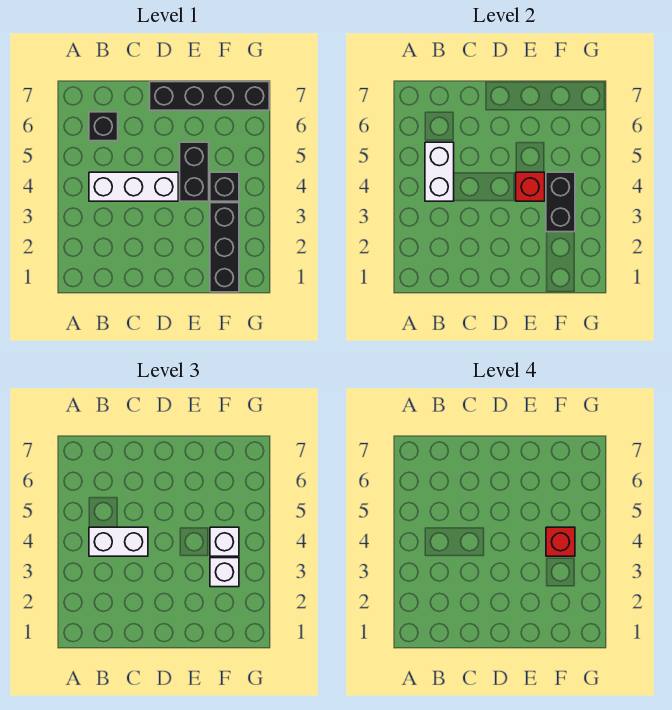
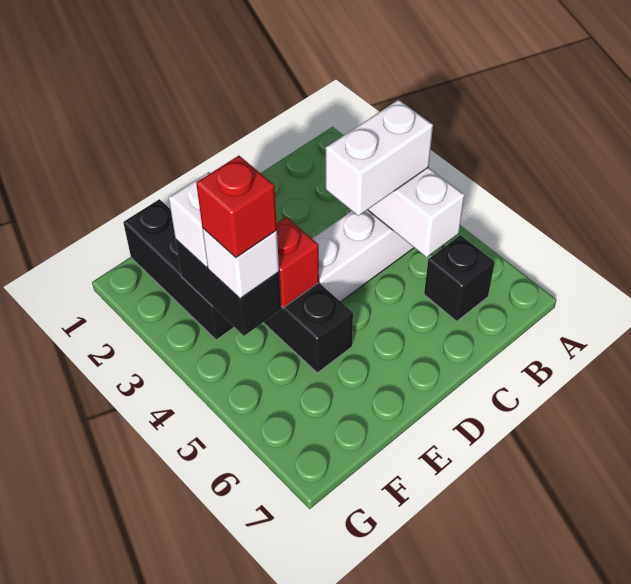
black 1x4 brick [150,82,269,110] -> none
black 1x1 brick [210,172,239,201] -> none

